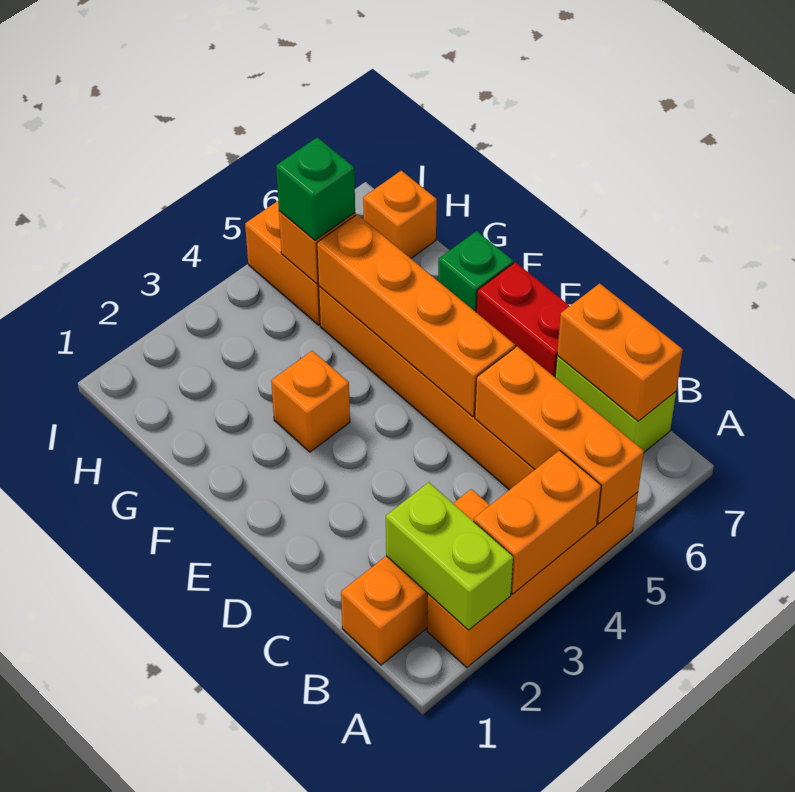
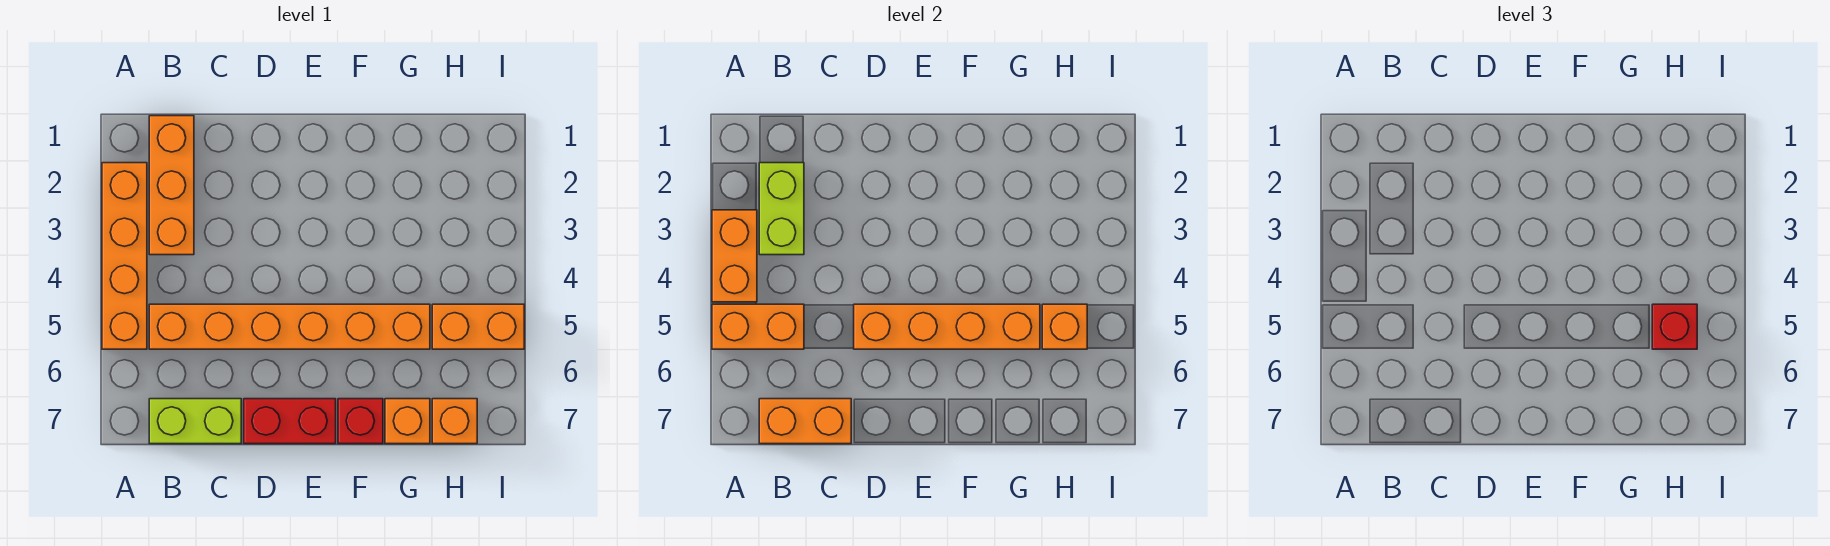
lime 1x2 brick [386,482,513,630] -> lime 1x2 brick turned to [759,163,804,255]
orange 1x3 brick [475,347,644,524] -> orange 1x2 brick [712,304,804,349]
orange 1x1 brick [271,351,350,452] -> orange 1x1 brick moved to [385,399,430,444]
green 1x1 brick [438,231,513,312] -> red 1x1 brick [338,399,383,444]
green 1x1 brick [276,137,355,240] -> red 1x1 brick [1652,304,1697,349]

